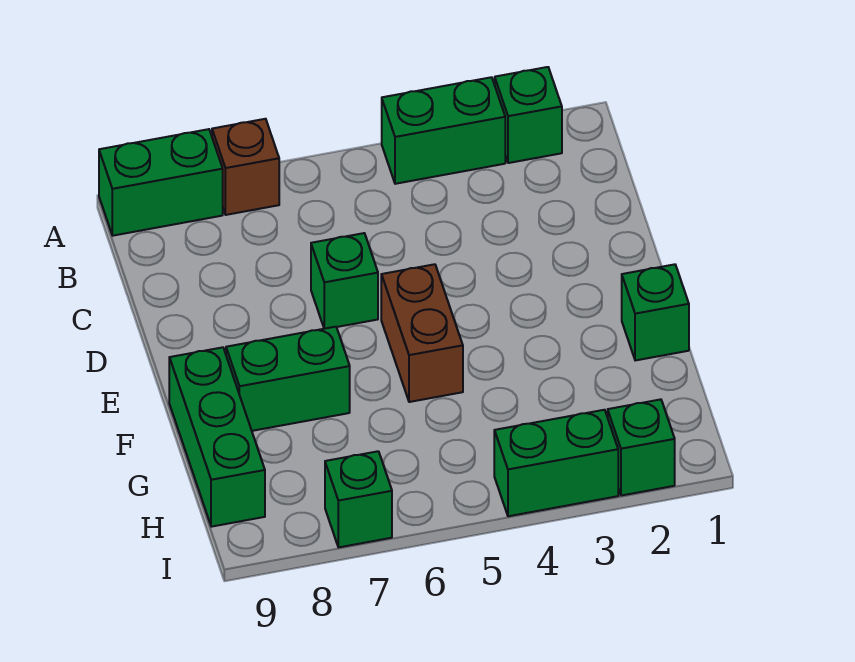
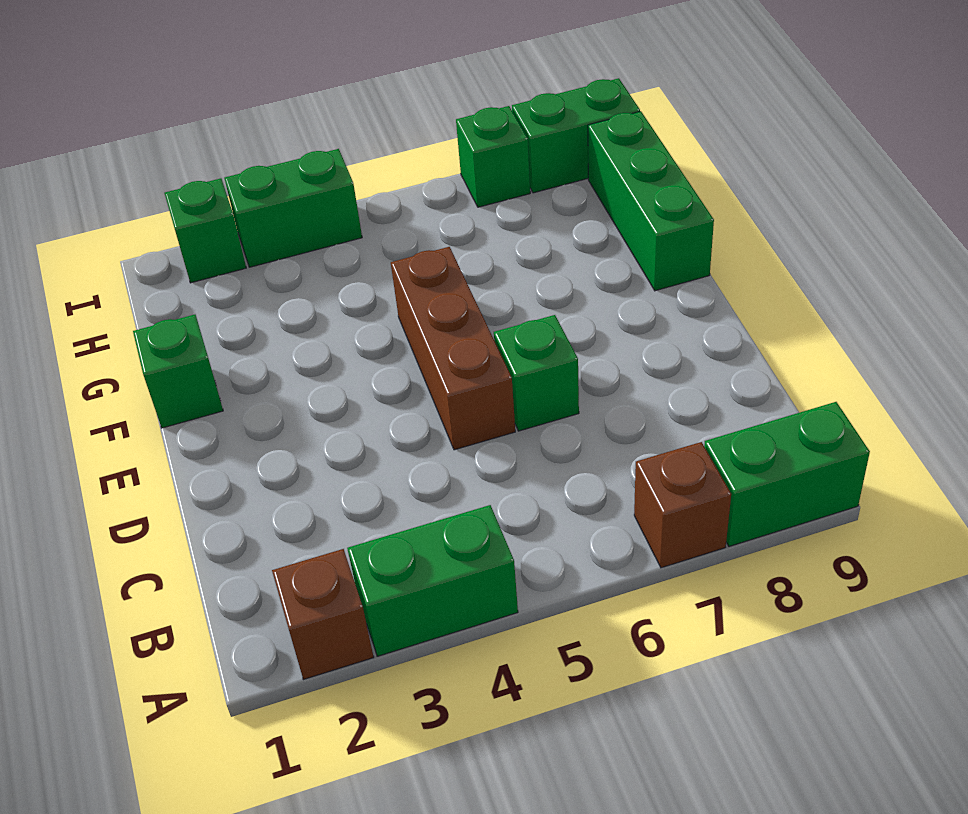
green 1x1 brick [495,67,562,163] -> brown 1x1 brick [272,549,374,680]
brown 1x2 brick [381,264,463,402] -> brown 1x3 brick [391,247,515,450]
green 1x2 brick [226,327,350,431] -> green 1x2 brick moved to [512,78,640,193]

